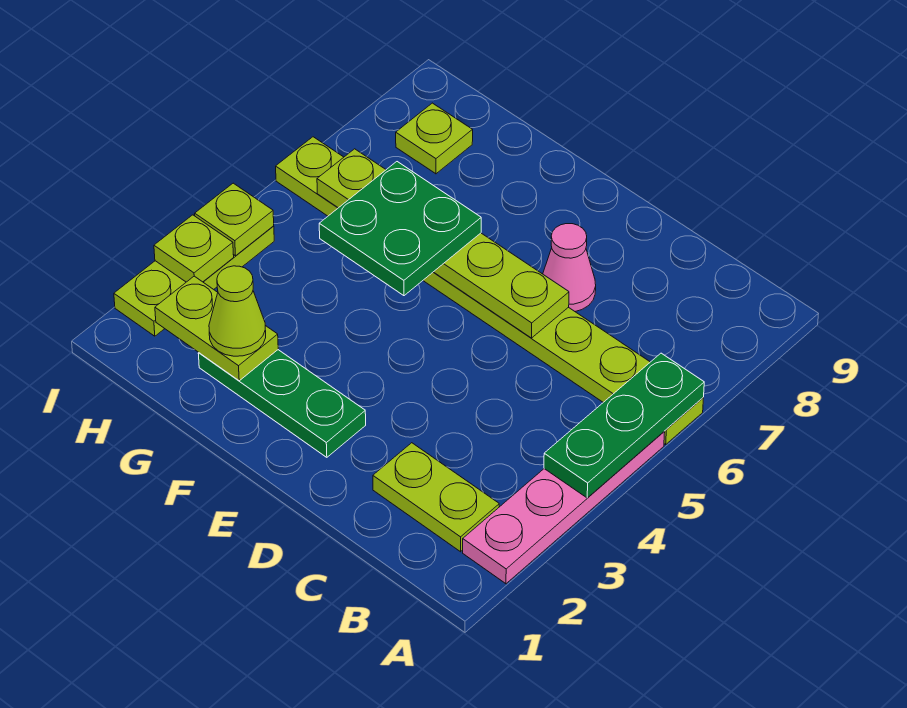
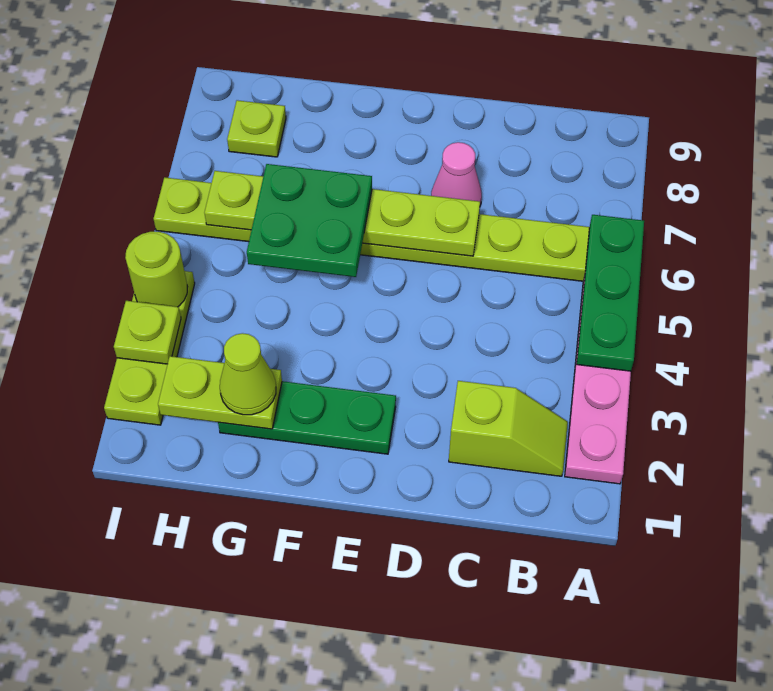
lime 1x2 plate [373,443,499,552] -> lime 1x2 slope [449,381,568,476]
lime 1x1 plate [195,183,274,256] -> lime 1x1 round brick [125,232,187,307]

